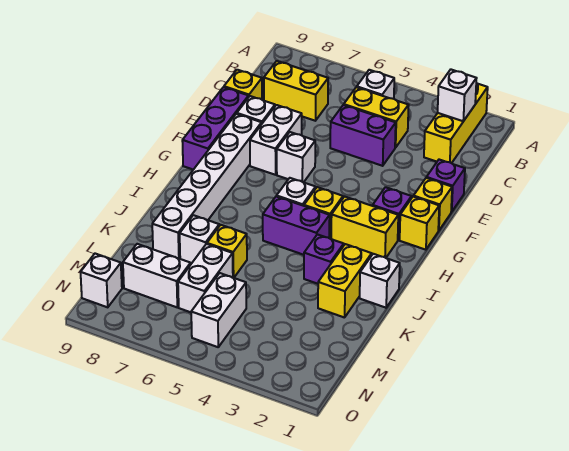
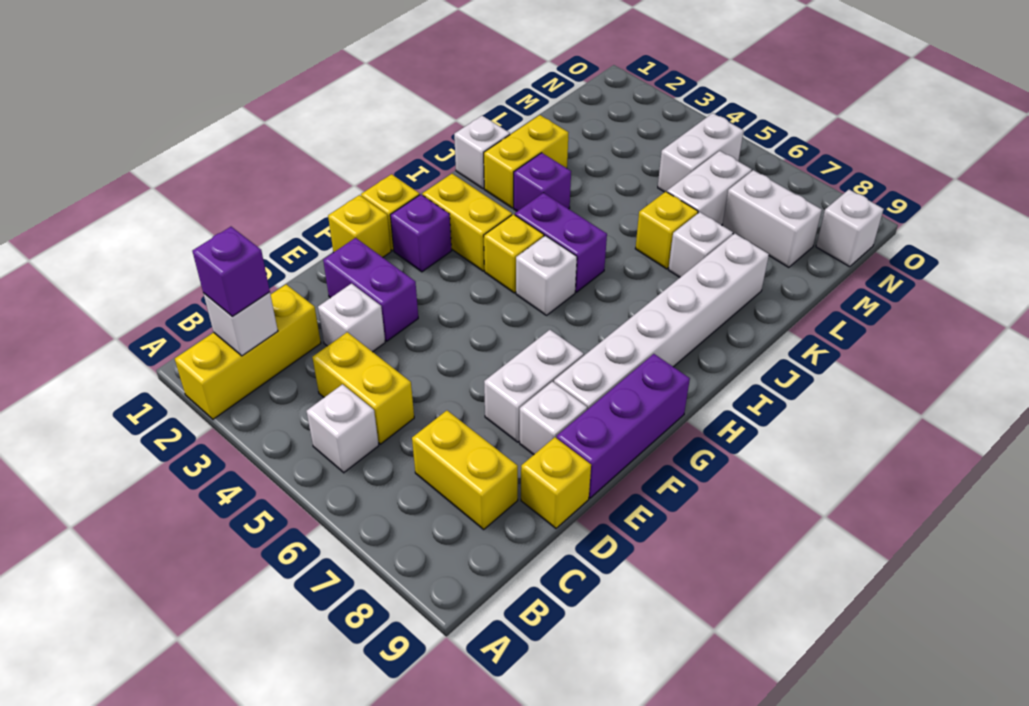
purple 1x2 brick [330,105,396,166] -> purple 1x2 brick moved to [323,238,418,341]
purple 1x1 brick [426,160,465,212] -> purple 1x1 brick moved to [192,227,270,316]
white 1x1 brick [277,132,315,182] -> white 1x1 brick moved to [318,284,385,352]

